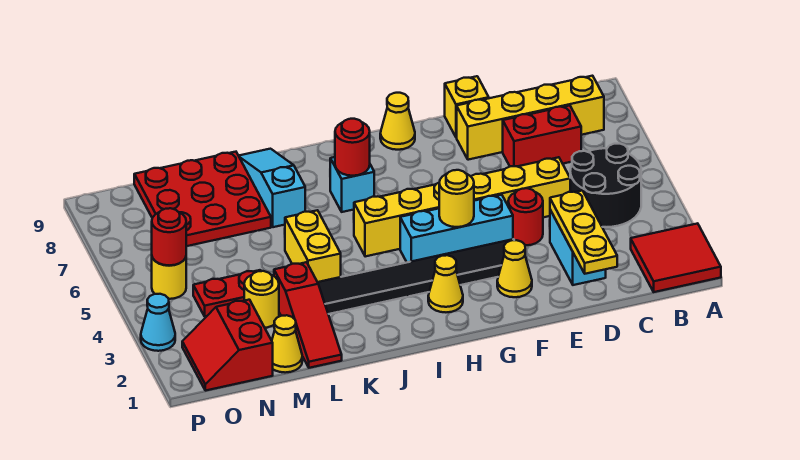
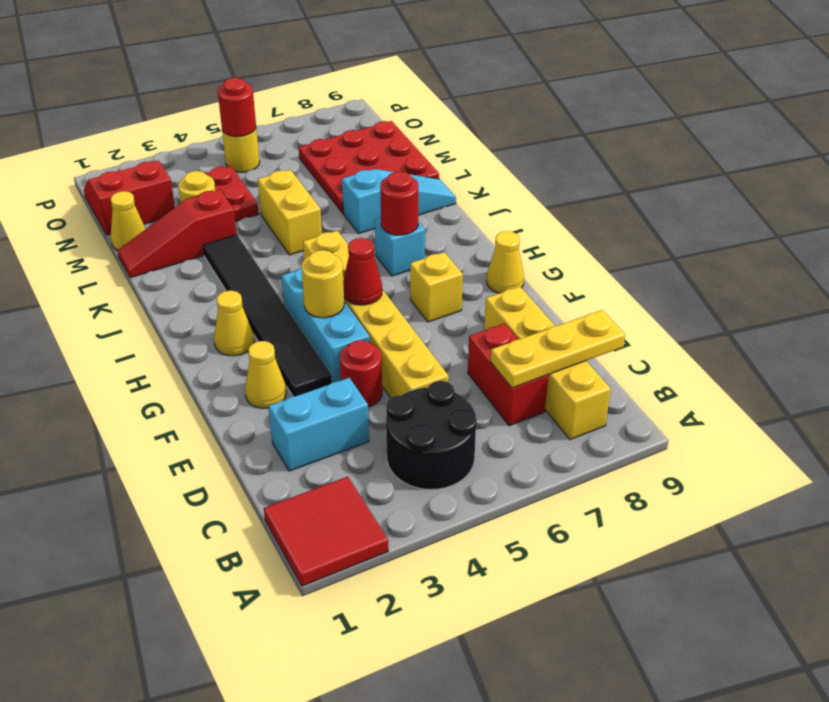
yellow 1x3 plate [550,191,617,274] -> yellow 1x3 plate moved to [491,310,625,388]
yellow 1x1 brick [445,76,489,137] -> yellow 1x1 brick moved to [410,252,463,322]
none -> red 1x1 cone [343,238,382,305]
yellow 1x2 brick [285,210,341,282] -> yellow 1x2 brick turned to [258,170,322,255]
cyan 1x1 cone [141,294,175,351] -> none

